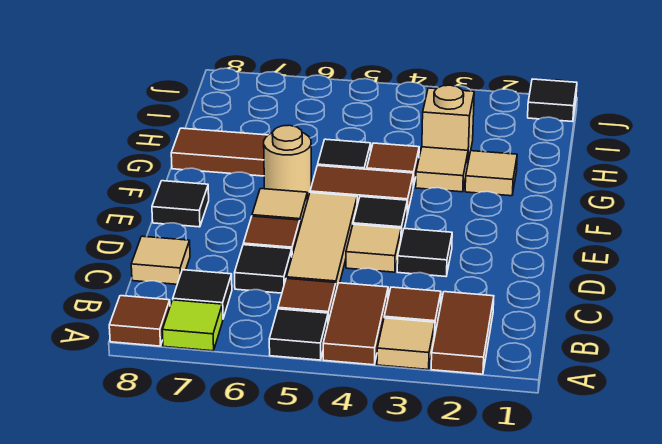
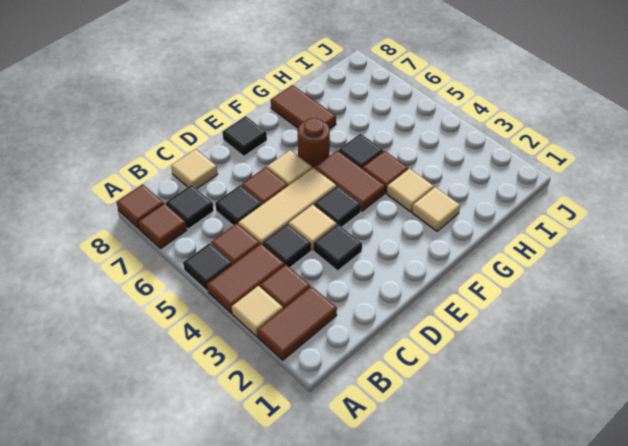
lime 1x1 tile [162,300,223,351] -> brown 1x1 tile [138,203,187,248]
tan 1x1 round brick [264,125,311,199] -> brown 1x1 round brick [298,118,330,168]
tan 1x1 brick [422,85,474,161] -> none
black 1x1 tile [528,79,577,122] -> black 1x1 tile moved to [262,224,311,267]

